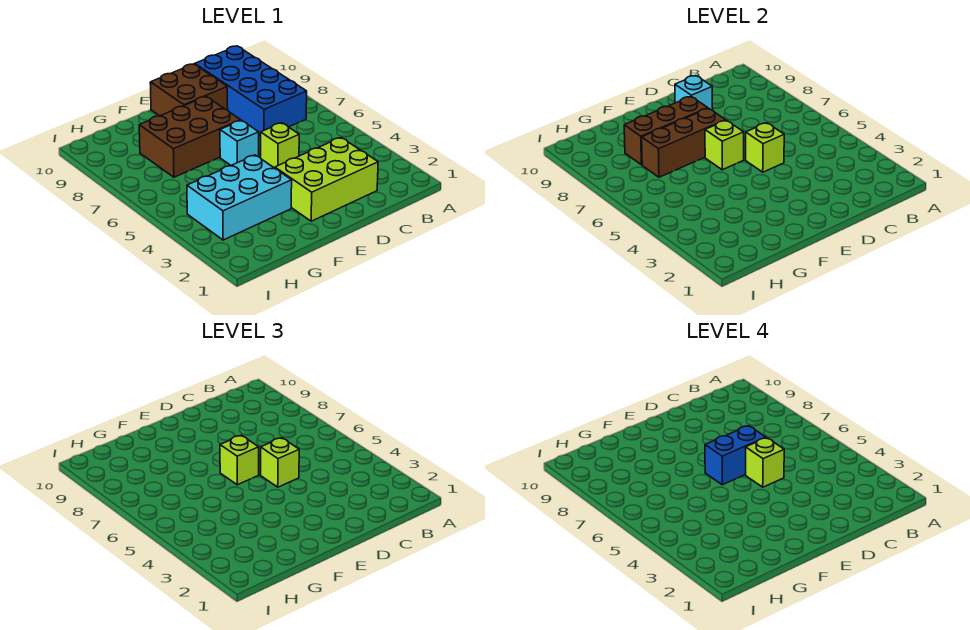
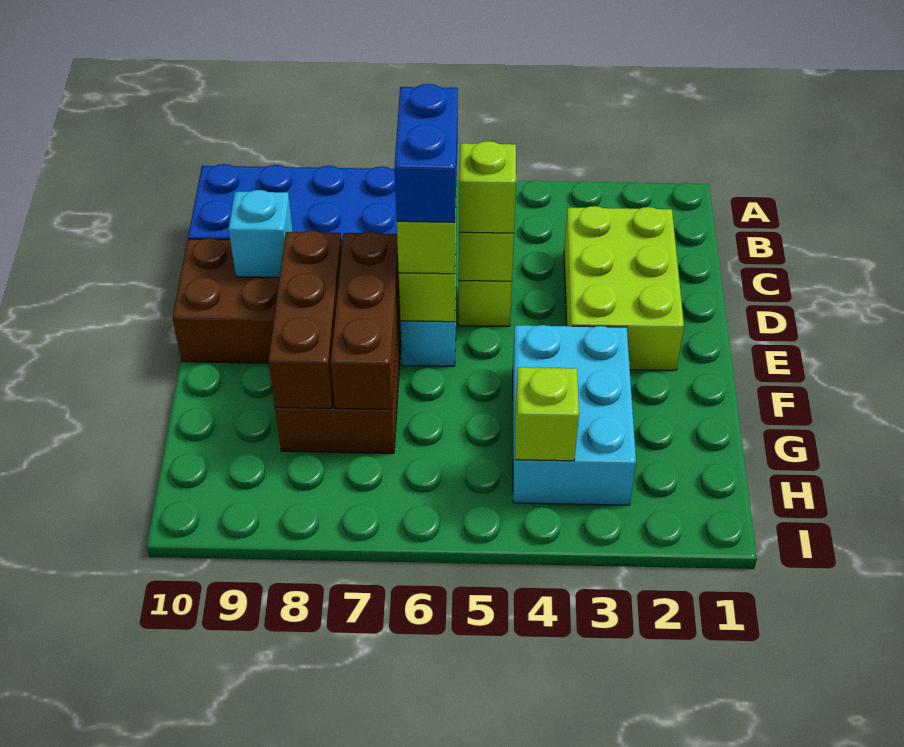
lime 1x1 brick [746,438,784,487] -> lime 1x1 brick moved to [515,367,579,461]

